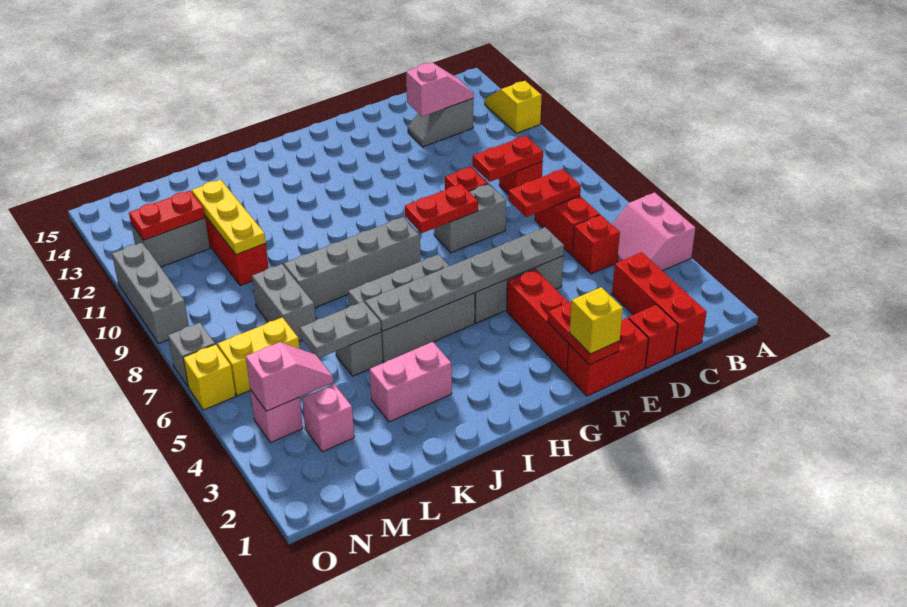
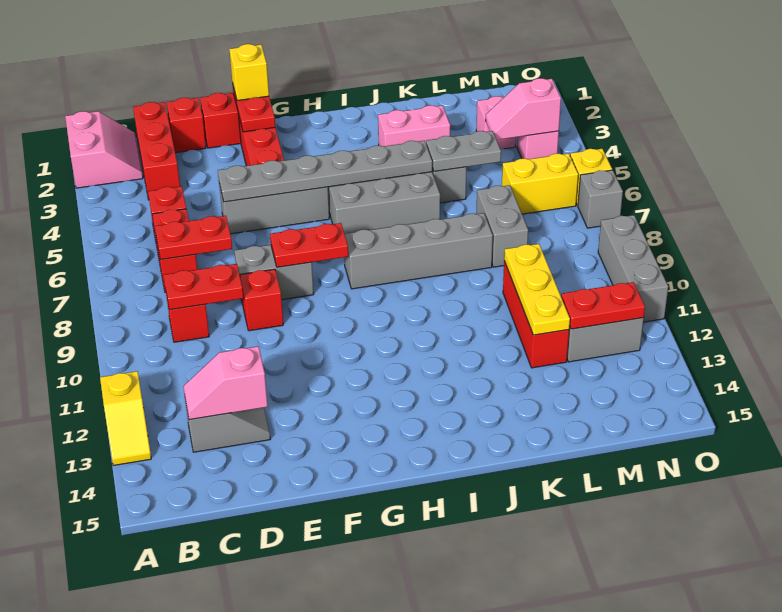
pink 2x2 slope [612,192,695,271] -> pink 2x2 slope moved to [65,111,143,188]

